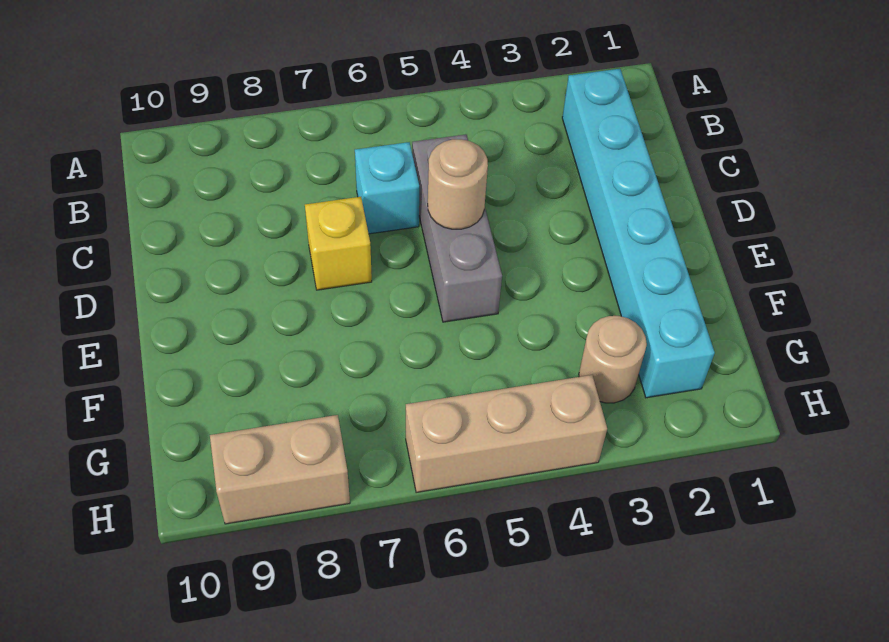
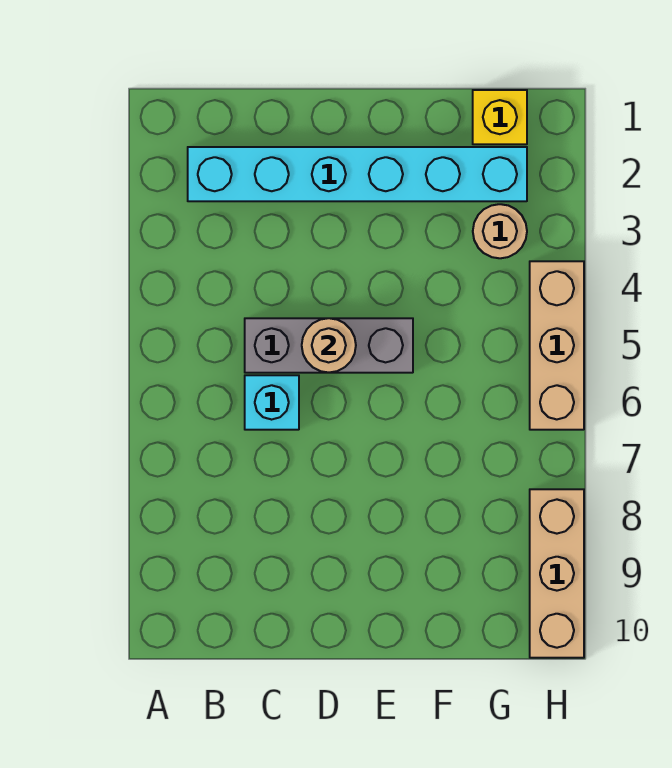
yellow 1x1 brick [305,197,372,290] -> yellow 1x1 brick moved to [473,90,527,144]
tan 1x2 brick [210,415,350,524] -> tan 1x3 brick [530,489,584,658]

